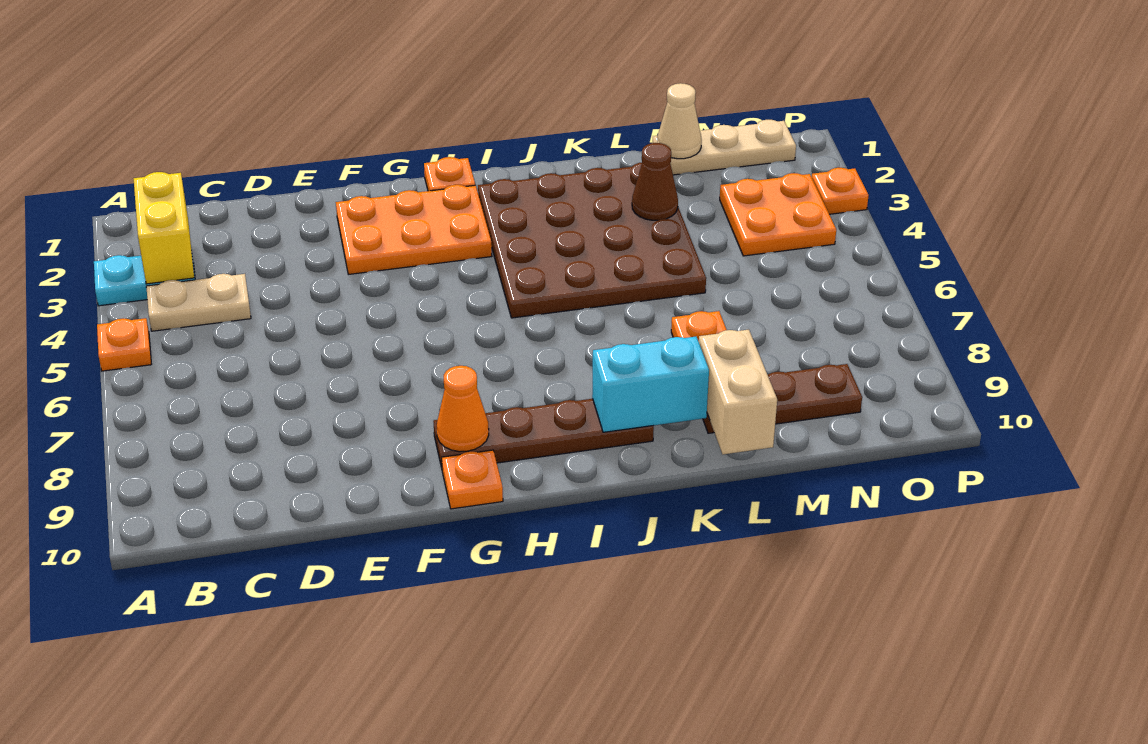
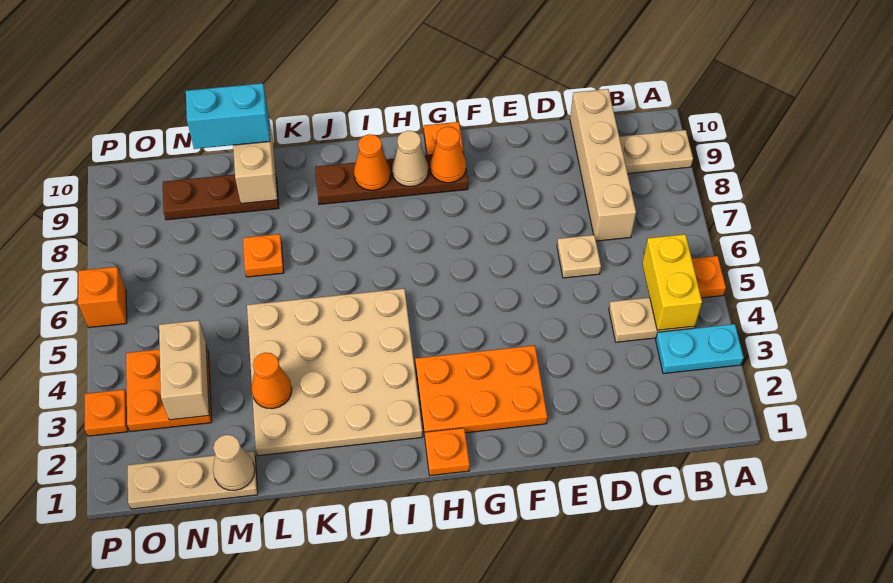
none -> tan 1x2 plate [619,130,693,173]
yellow 1x2 brick [134,172,194,284] -> yellow 1x2 brick moved to [642,234,702,330]
none -> tan 1x4 brick [570,89,636,241]
none -> tan 1x1 plate [557,235,601,278]
none -> tan 1x1 cone [392,131,428,186]
brown 4x4 plate [478,163,706,318] -> tan 4x4 plate [247,289,423,456]
none -> orange 1x1 cone [354,134,390,190]
cyan 1x2 brick [592,337,709,432] -> cyan 1x2 brick moved to [186,83,270,149]
brown 1x1 cone [632,143,678,220] -> orange 1x1 cone [251,353,292,409]
none -> tan 1x2 brick [159,320,209,420]
none -> orange 1x1 brick [78,267,127,328]

